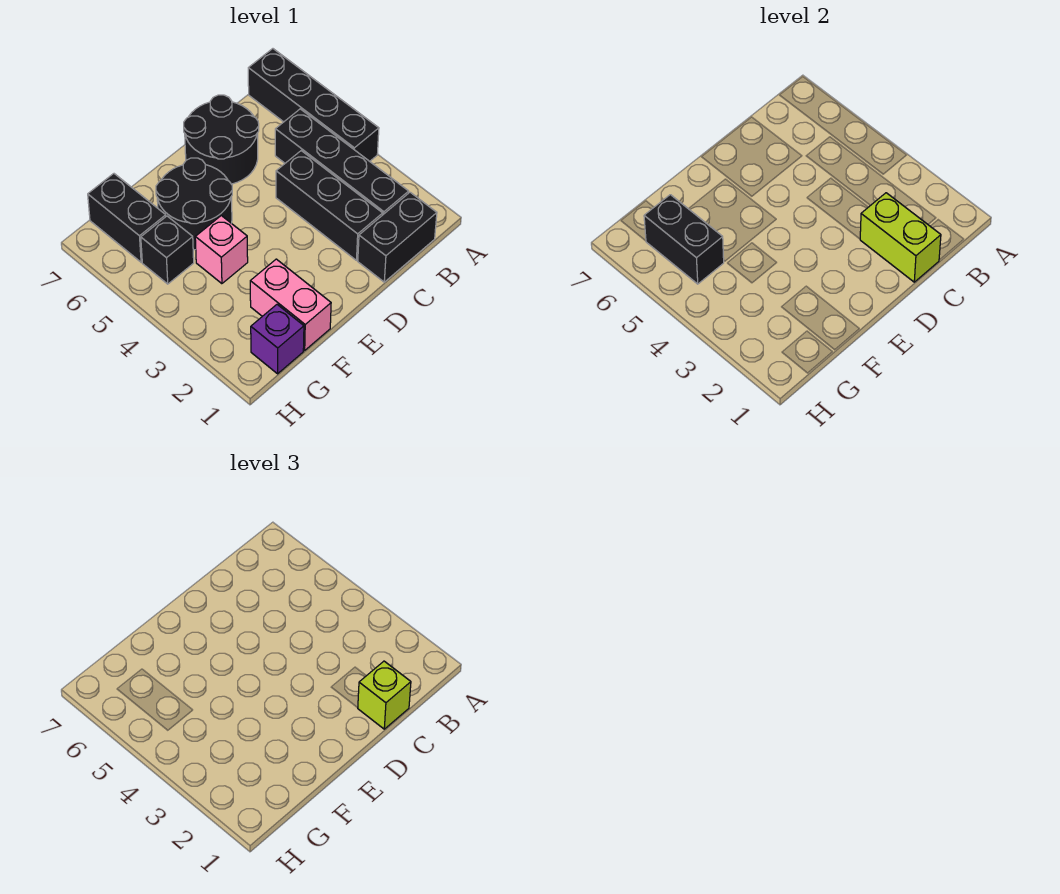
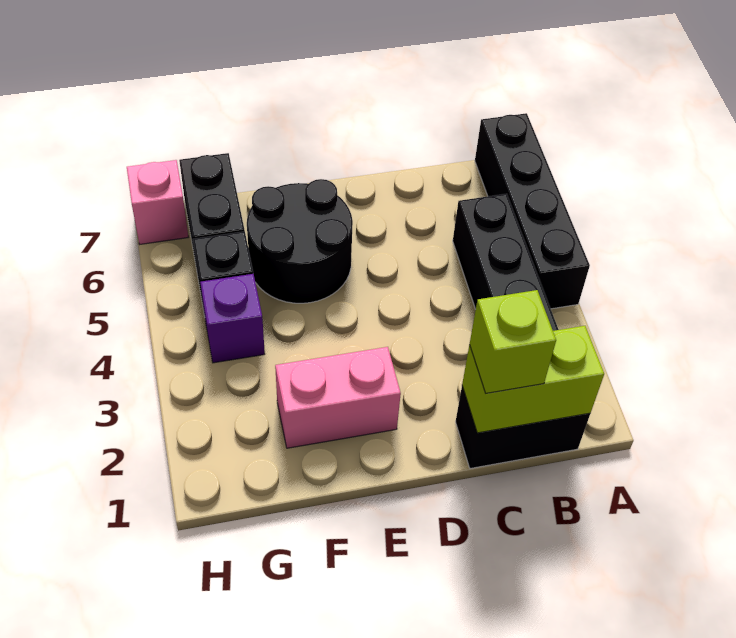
lime 1x2 brick [860,193,941,282] -> lime 1x2 brick turned to [462,326,604,433]
black 1x3 brick [276,151,383,260] -> none
black 2x2 round brick [184,95,259,184] -> none
pink 1x2 brick [250,259,331,350] -> pink 1x2 brick turned to [275,347,401,448]
pink 1x1 brick [195,216,248,284] -> pink 1x1 brick moved to [127,160,188,244]
purple 1x1 brick [251,305,304,374] -> purple 1x1 brick moved to [200,274,265,363]
black 1x2 brick [644,195,724,284] -> none

